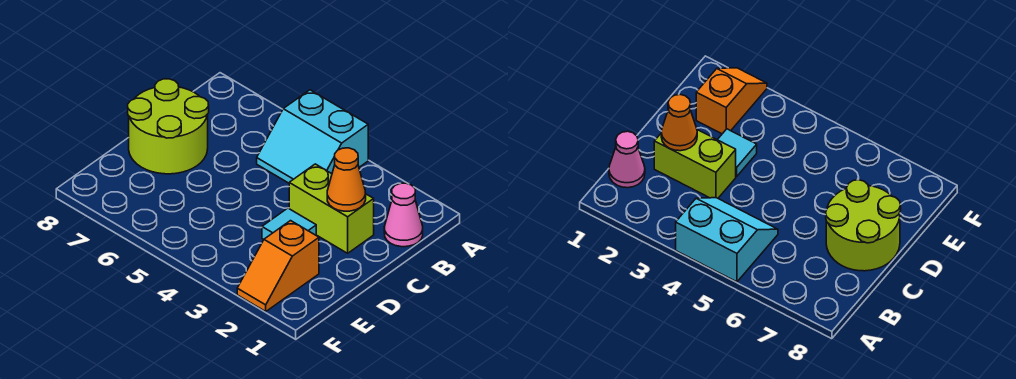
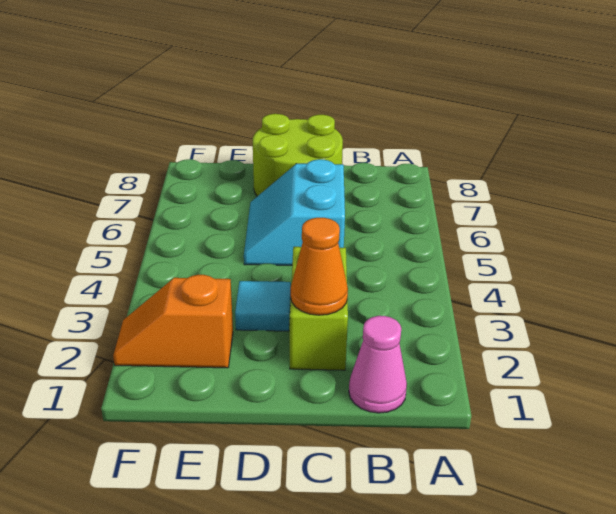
cyan 2x2 slope [257,90,368,183] -> cyan 2x2 slope moved to [244,159,345,265]

